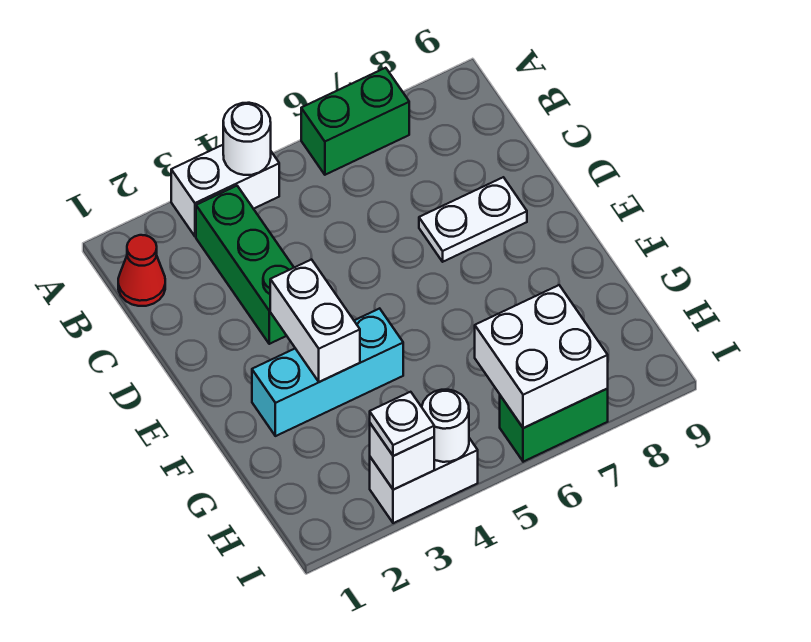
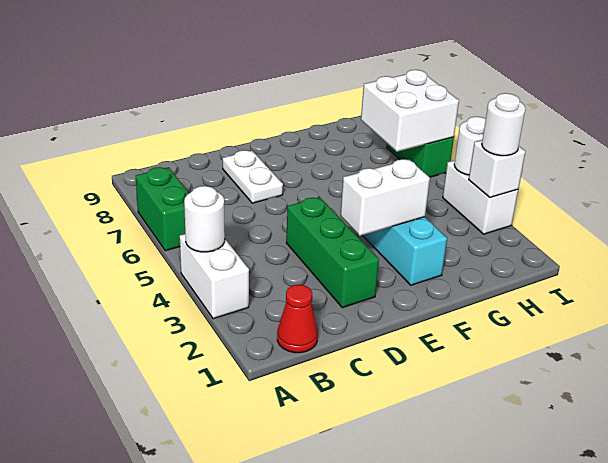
green 1x3 brick [196,186,294,344] -> green 1x3 brick turned to [286,197,379,308]
white 1x1 plate [370,392,434,456] -> white 1x1 round brick [482,93,525,156]

